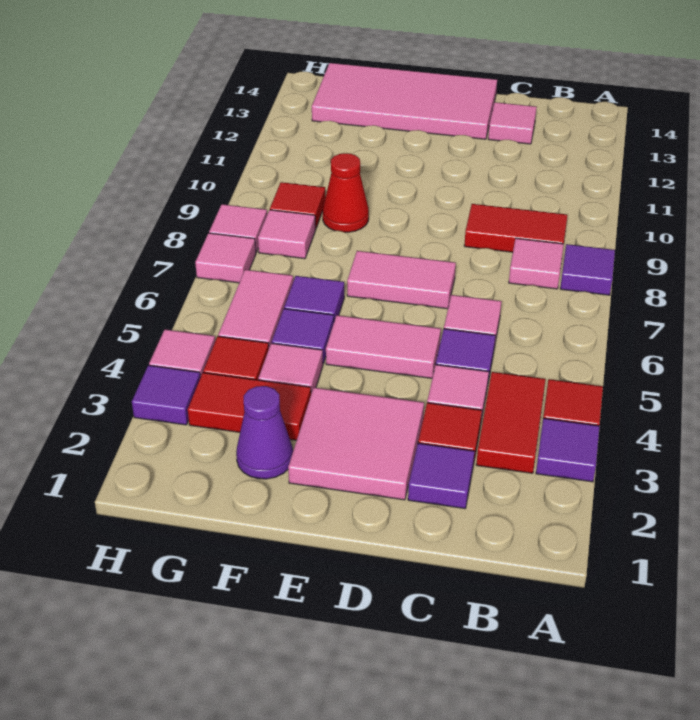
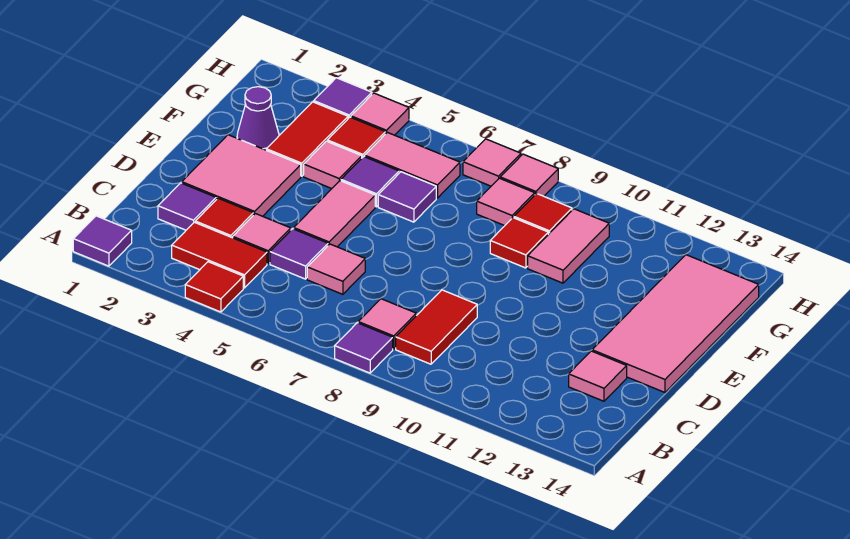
purple 1x1 tile [536,418,599,482] -> purple 1x1 tile moved to [73,216,132,266]
pink 1x2 tile [347,251,456,309] -> pink 1x2 tile moved to [528,209,609,283]
red 1x1 cone [323,153,369,232] -> red 1x1 tile [490,218,548,268]

